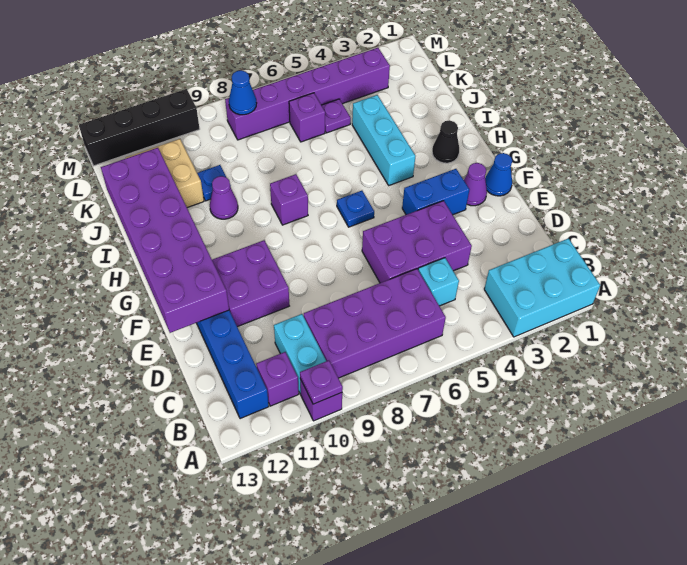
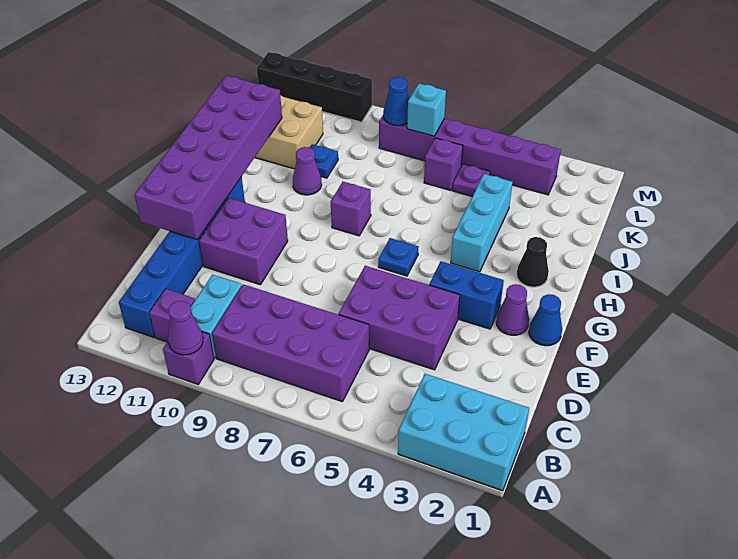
purple 1x1 plate [300,360,343,404] -> purple 1x1 cone [168,301,203,355]
cyan 1x1 brick [418,258,459,306] -> cyan 1x1 brick moved to [407,84,446,136]

